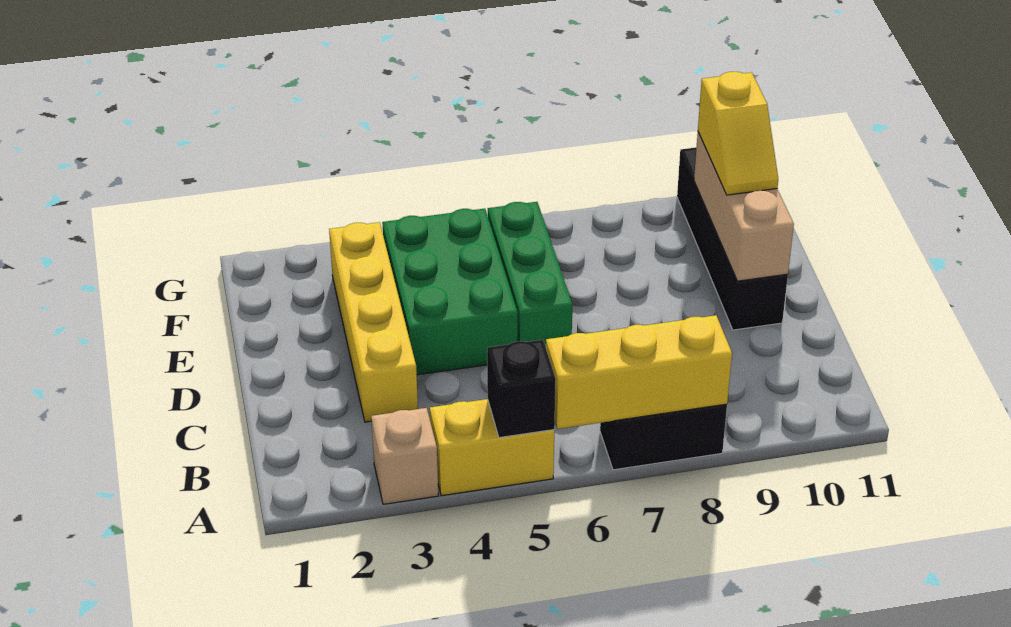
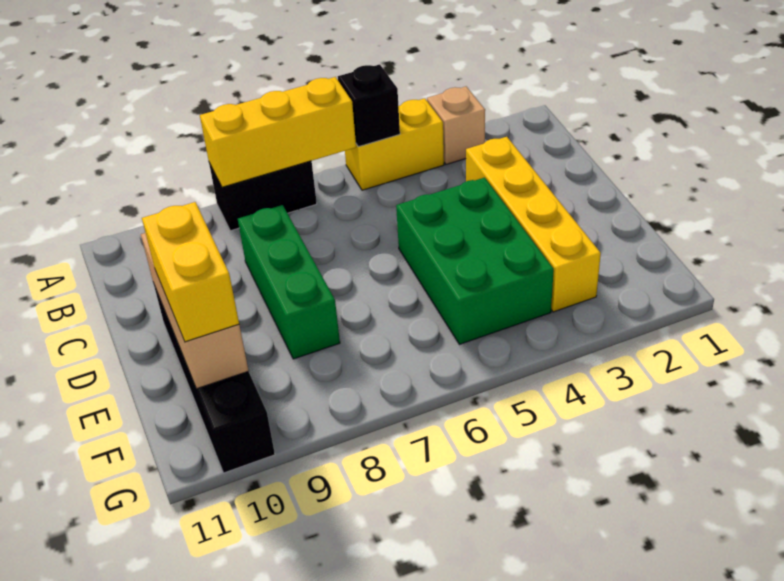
green 1x3 brick [488,202,573,347] -> green 1x3 brick moved to [238,205,340,359]
yellow 1x2 slope [698,72,778,195] -> yellow 1x2 brick [142,202,239,342]

